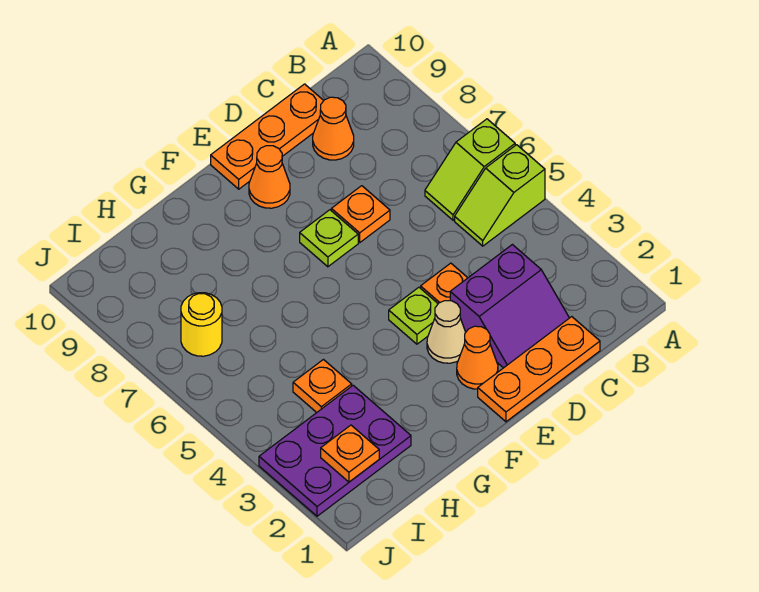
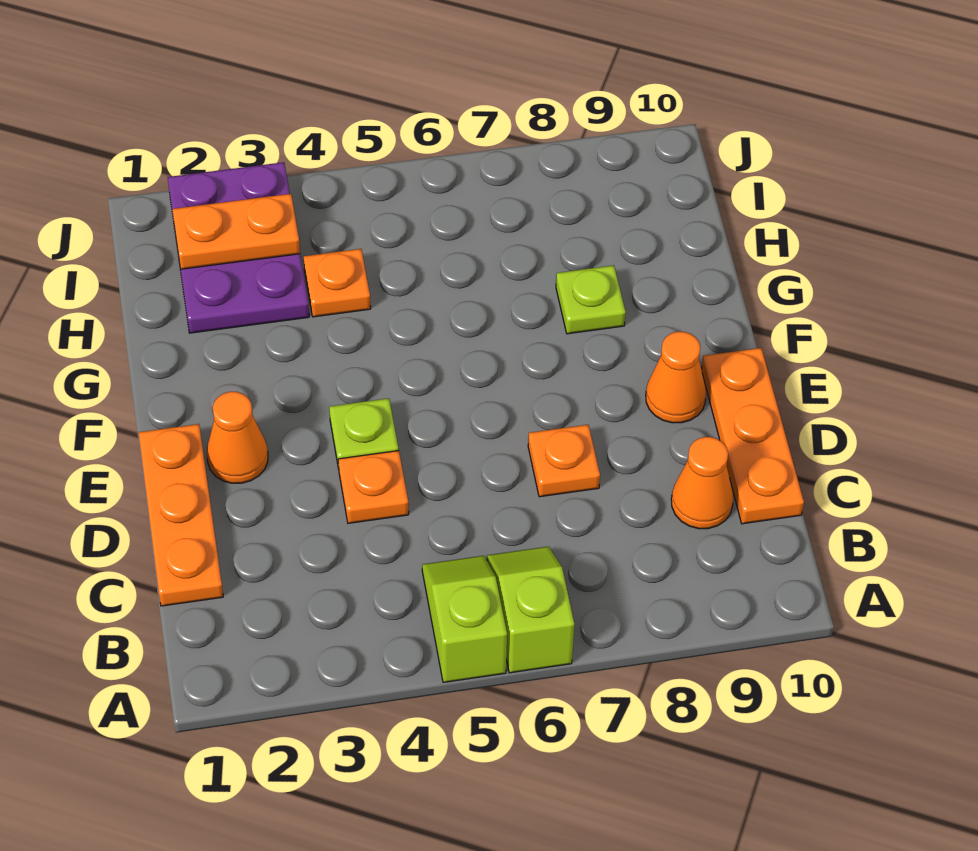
purple 2x2 slope [450,245,569,368] -> none
tan 1x1 cone [427,301,466,363] -> none
lime 1x1 plate [300,210,358,267] -> lime 1x1 plate moved to [556,265,626,334]
orange 1x1 plate [321,425,379,482] -> orange 1x2 plate [172,194,300,269]
yellow 1x1 round brick [181,293,222,356] -> none

